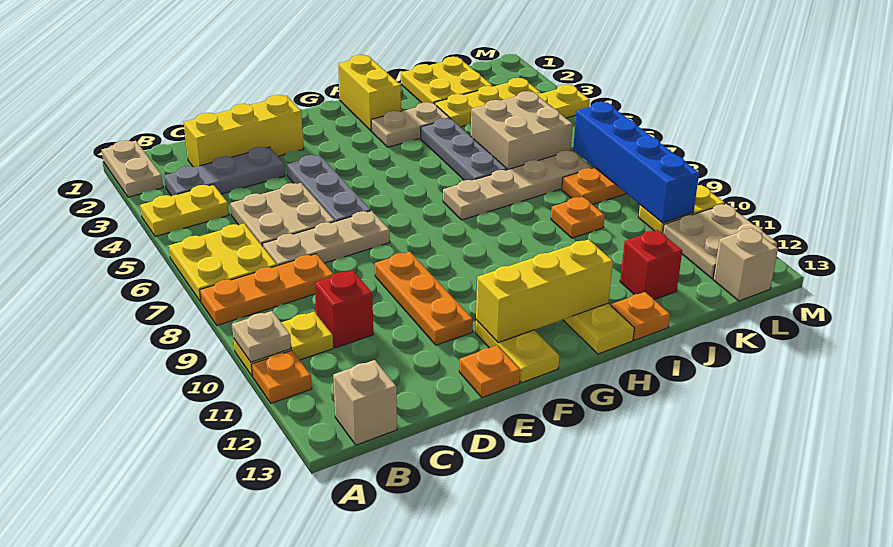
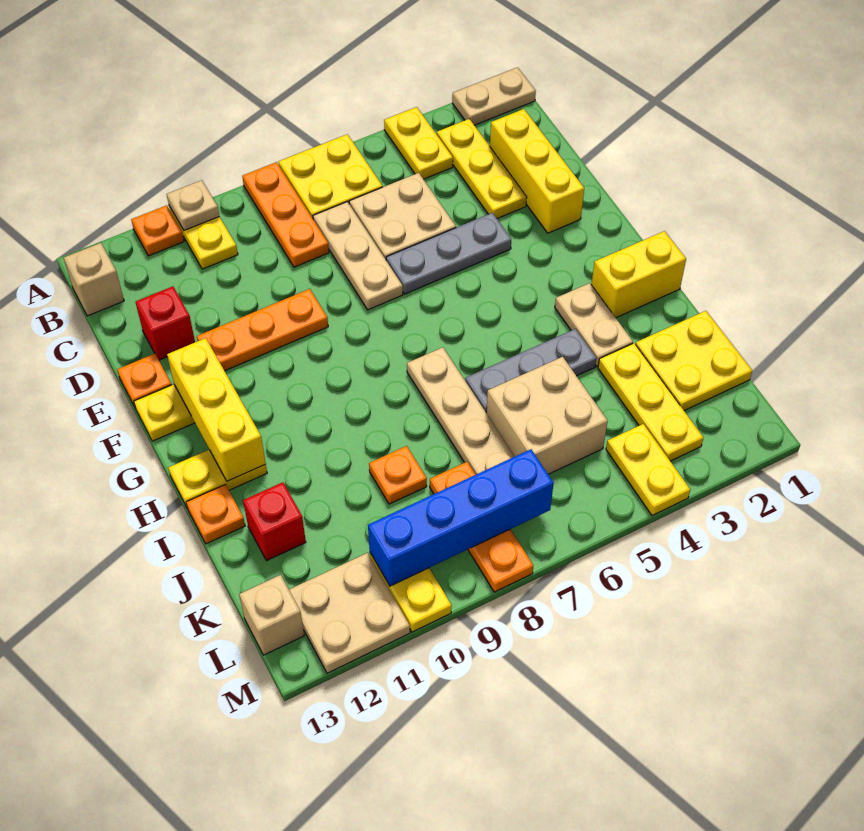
grey 1x3 plate [164,147,285,196] -> yellow 1x3 plate [437,119,527,219]
red 1x1 brick [315,271,373,348] -> red 1x1 brick moved to [136,286,195,360]

